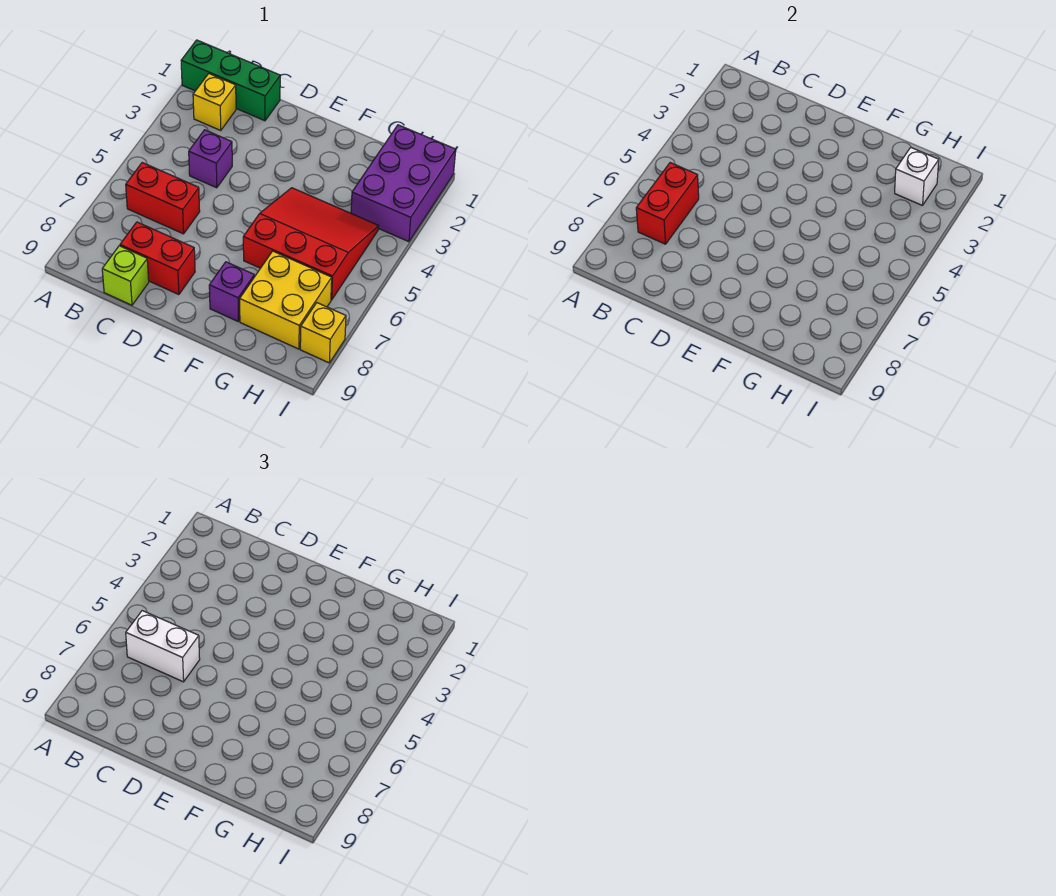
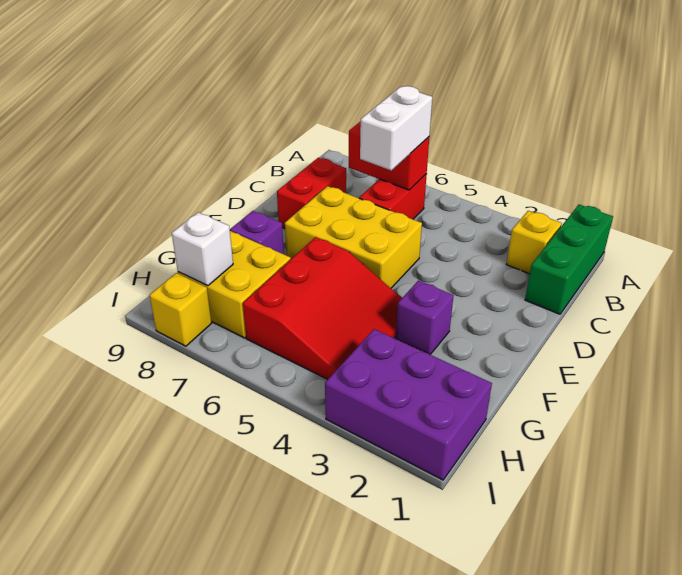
purple 1x1 brick [189,130,232,188] -> purple 1x1 brick moved to [396,281,454,355]
lime 1x1 brick [102,246,149,305] -> none
none -> yellow 2x3 brick [285,186,422,288]
white 1x1 brick [895,147,939,206] -> white 1x1 brick moved to [172,212,233,286]

